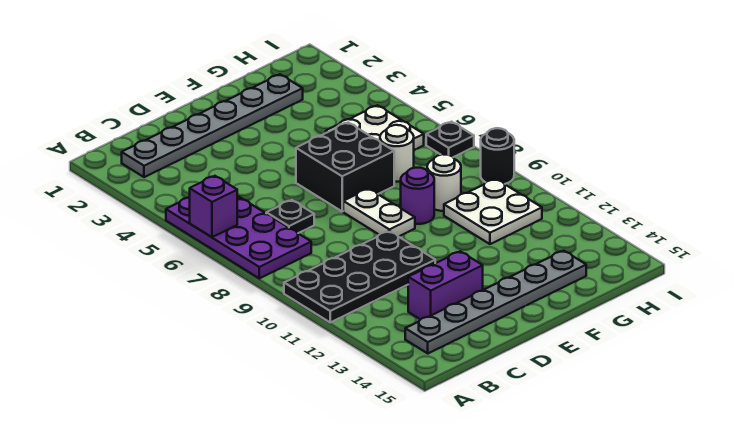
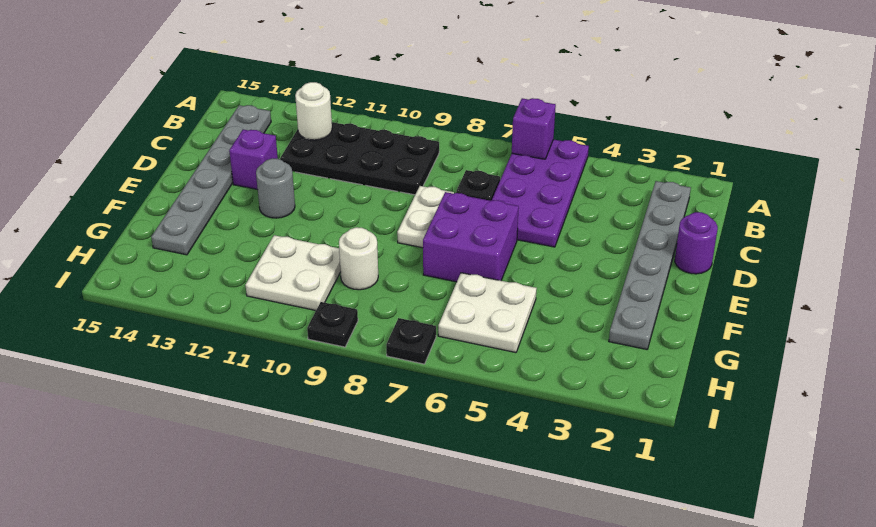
purple 2x4 plate [166,196,311,278] -> purple 2x4 plate turned to [492,139,589,247]
black 2x4 plate [284,231,435,322] -> black 2x4 plate turned to [280,122,439,195]
purple 1x2 brick [408,251,483,320] -> purple 1x1 brick [229,130,278,190]
black 2x2 brick [296,123,394,211] -> purple 2x2 brick [423,192,519,282]
white 1x2 plate [343,189,415,237] -> white 1x2 plate turned to [397,186,454,248]
none -> grey 1x1 round brick [256,158,295,218]
purple 1x1 round brick [401,168,434,224] -> purple 1x1 round brick moved to [675,212,718,274]
white 1x1 round brick [380,125,414,182] -> white 1x1 round brick moved to [295,82,332,140]
black 1x1 round brick [480,128,514,184] -> black 1x1 plate [307,302,358,347]

